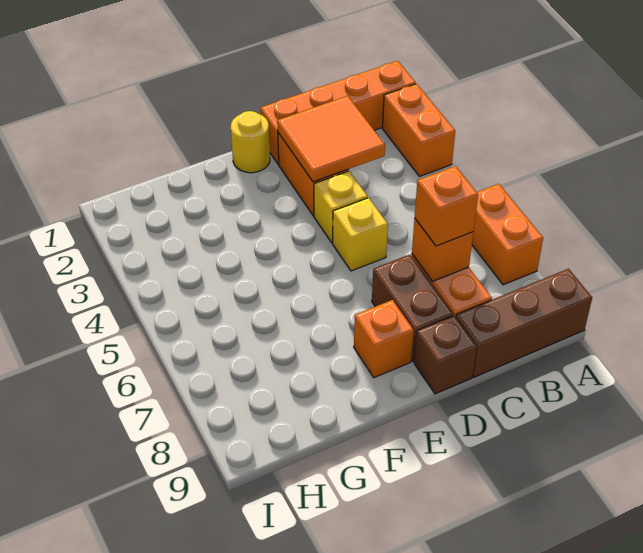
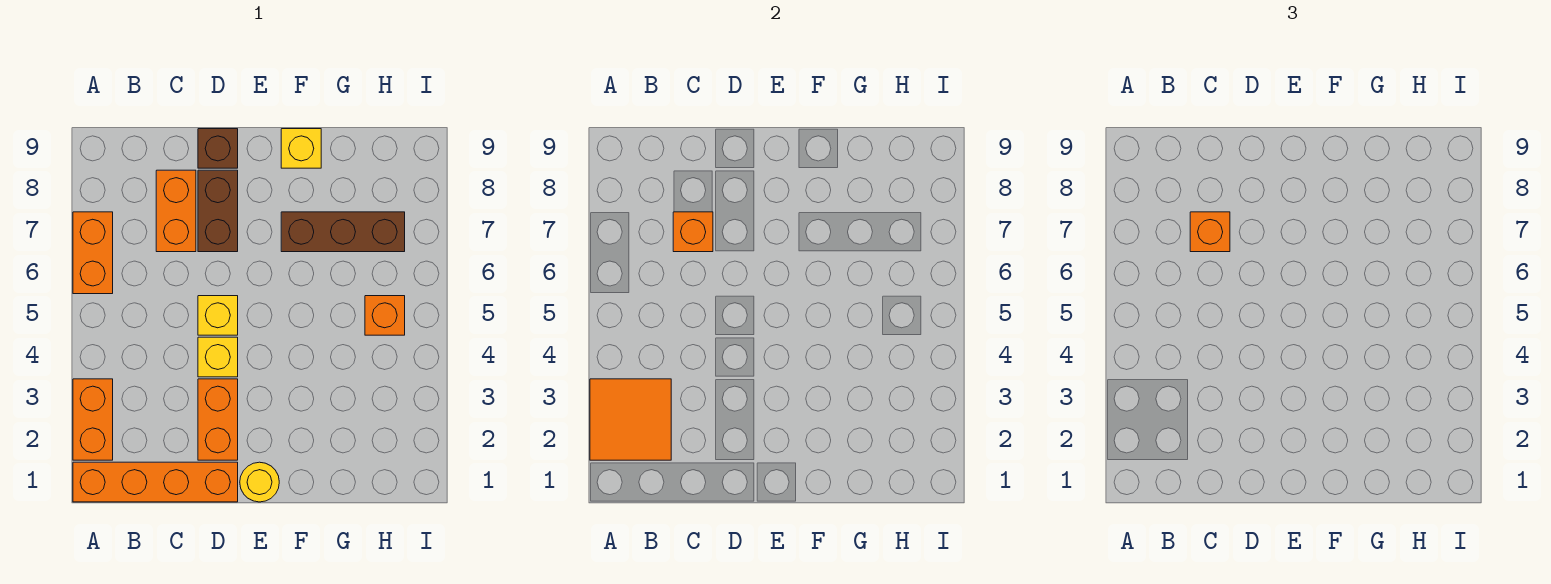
brown 1x3 brick [456,269,592,377] -> brown 1x3 brick moved to [281,212,405,252]
orange 2x2 tile [277,96,385,182] -> orange 2x2 tile moved to [590,379,671,460]
orange 1x1 brick [354,300,414,378] -> orange 1x1 brick moved to [365,296,405,335]
none -> yellow 1x1 brick [281,129,321,168]

